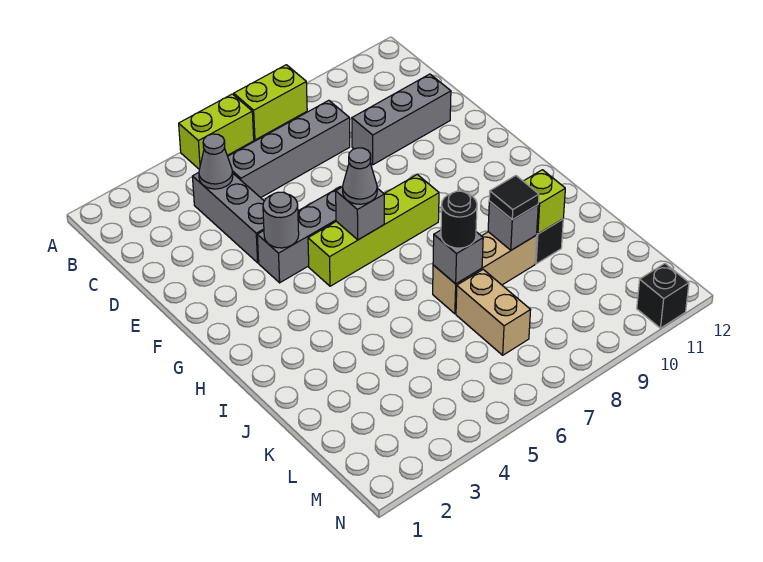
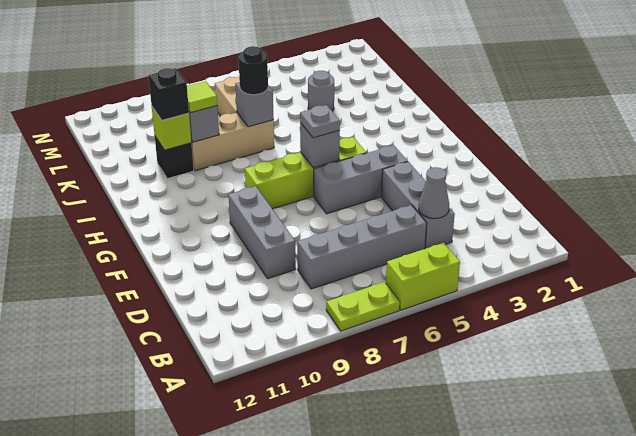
lime 1x2 brick [234,65,307,140] -> lime 1x2 plate [326,282,400,331]
grey 1x3 brick [352,74,451,165] -> grey 1x3 brick turned to [228,186,296,279]
grey 1x1 round brick [263,192,299,248] -> grey 1x1 round brick moved to [308,71,334,111]
grey 1x1 cone [343,148,377,204] -> grey 1x1 plate [300,105,340,138]
black 1x1 tile [489,176,539,220] -> lime 1x1 tile [187,81,217,113]
black 1x1 brick [637,264,689,328] -> black 1x1 brick moved to [148,68,189,120]

